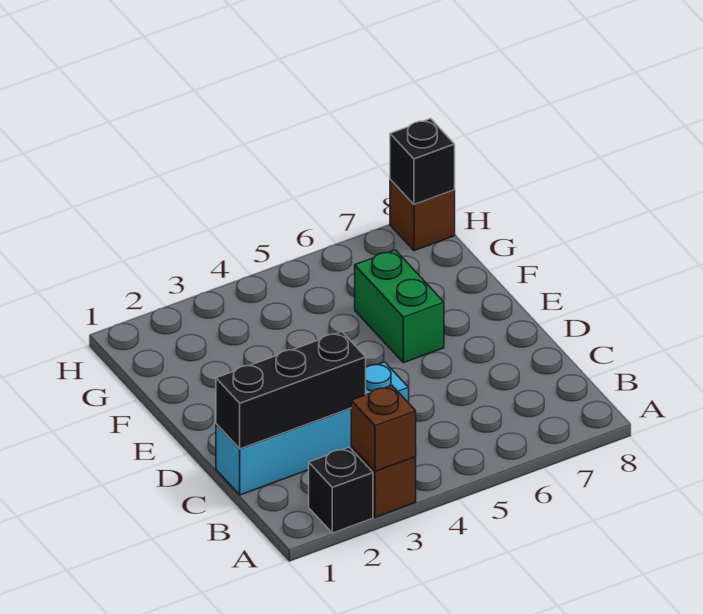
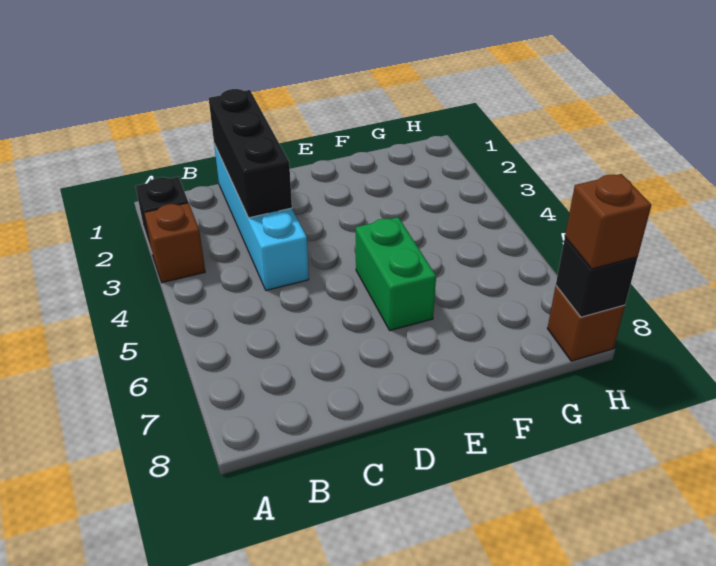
brown 1x1 brick [351,385,416,471] -> brown 1x1 brick moved to [565,174,651,269]
green 1x2 brick [355,250,444,363] -> green 1x2 brick turned to [356,217,436,330]

